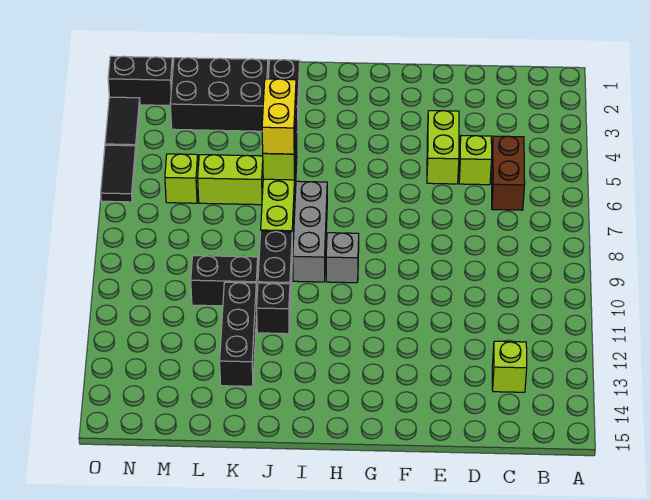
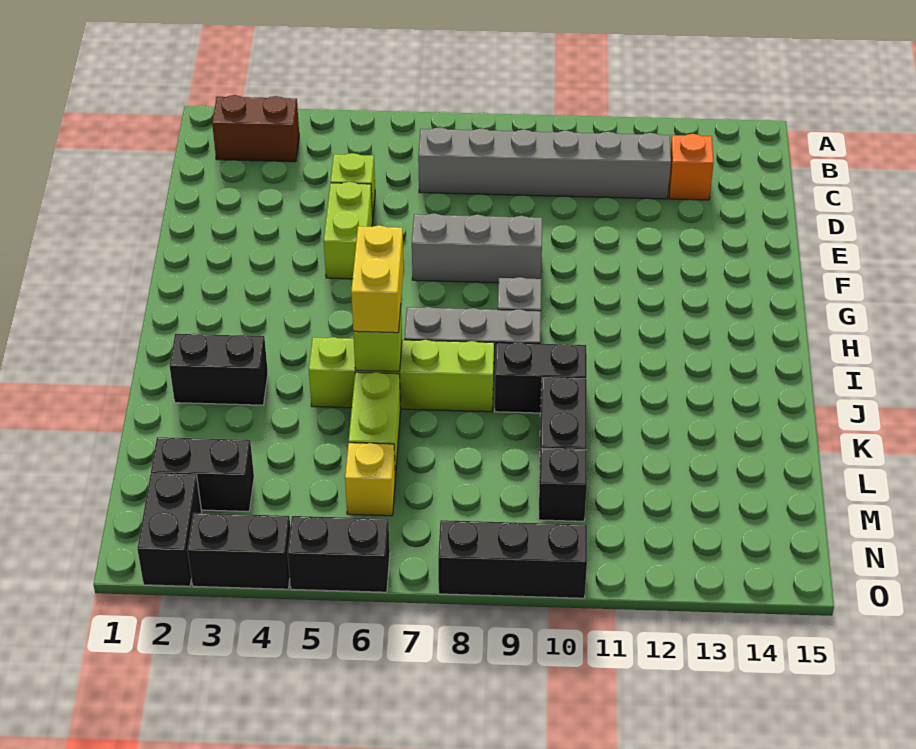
brown 1x2 brick [492,136,525,210] -> brown 1x2 brick moved to [212,95,299,162]
none -> grey 1x6 brick [418,127,671,199]
lime 1x1 brick [492,341,527,392] -> orange 1x1 brick [669,134,714,200]
lime 1x2 brick [427,111,459,184] -> lime 1x2 brick turned to [324,182,373,279]
none -> grey 1x3 brick [412,213,542,283]
yellow 1x2 brick [262,79,296,154] -> yellow 1x2 brick turned to [351,225,404,333]
black 1x1 brick [257,283,290,334] -> black 1x1 brick moved to [539,448,587,521]
black 2x3 brick [170,58,268,131] -> black 1x2 brick [151,437,254,511]
black 1x3 brick [220,282,257,386] -> black 1x3 brick moved to [438,520,587,598]
lime 1x1 brick [165,154,198,203] -> yellow 1x1 brick [345,443,395,516]
black 1x2 tile [105,97,140,149] -> black 1x2 brick [187,513,290,589]
black 1x2 tile [101,145,136,202] -> black 1x2 brick [288,516,390,592]

